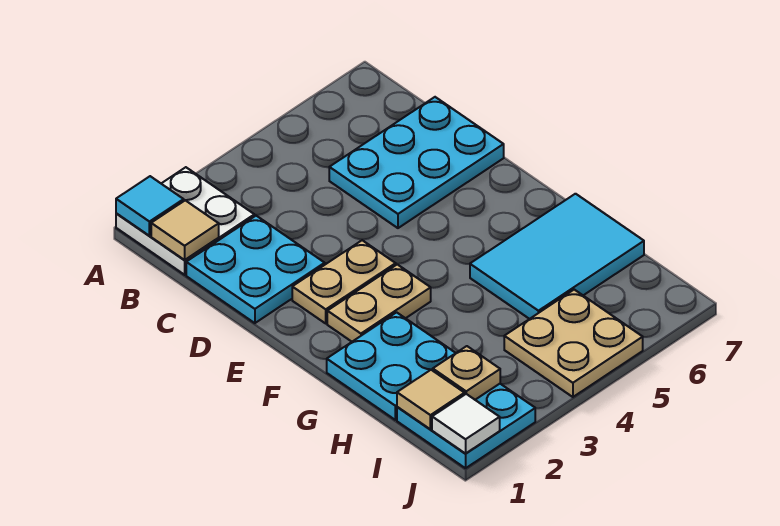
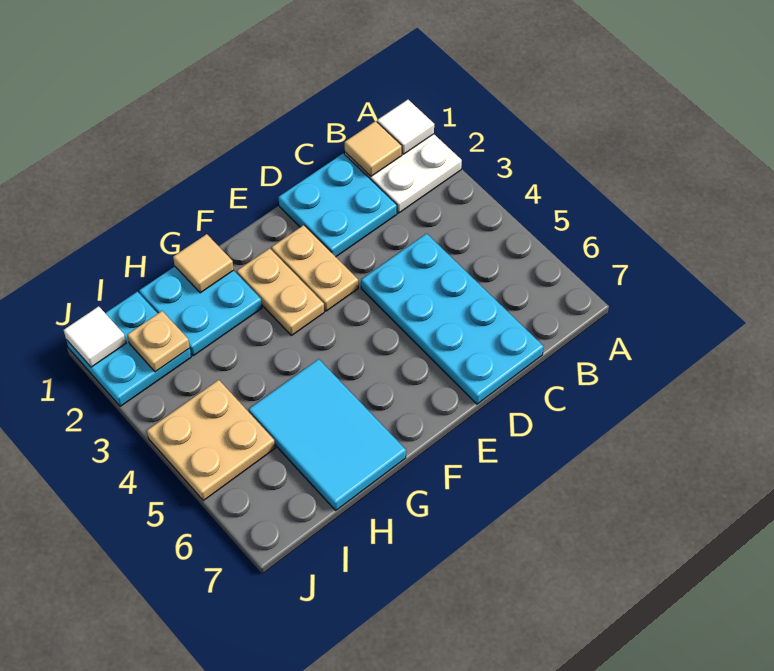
cyan 1x1 tile [116,176,184,236] -> white 1x1 tile [377,100,434,154]
cyan 2x3 plate [329,97,504,228] -> cyan 2x4 plate [361,234,544,404]
tan 1x1 tile [397,370,465,429] -> tan 1x1 tile moved to [173,234,234,293]

